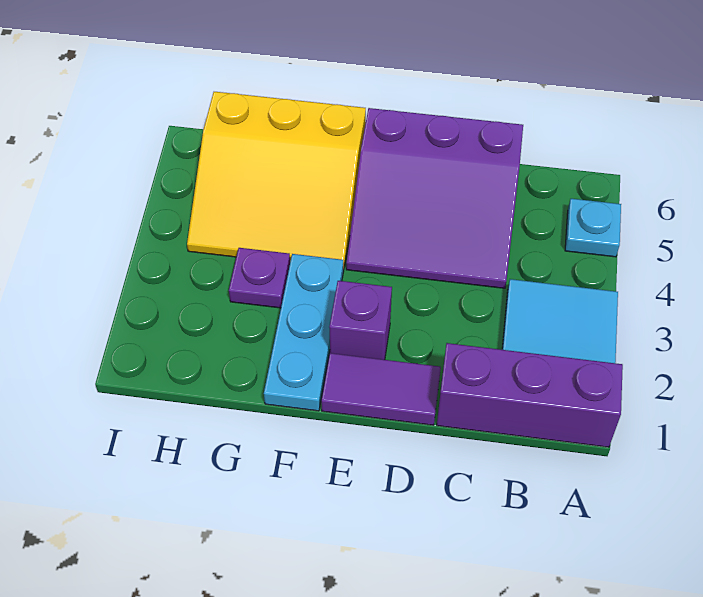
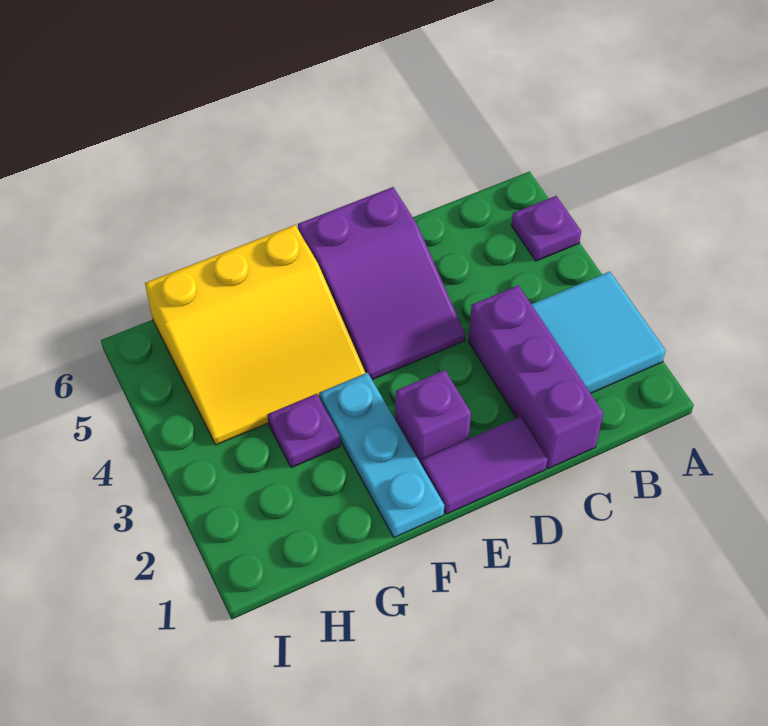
purple 1x3 brick [437,343,623,447] -> purple 1x3 brick turned to [468,285,603,468]
cyan 1x1 plate [565,199,621,257] -> purple 1x1 plate [511,196,581,261]
purple 3x3 slope [346,108,523,288] -> purple 2x3 slope [298,187,465,379]

